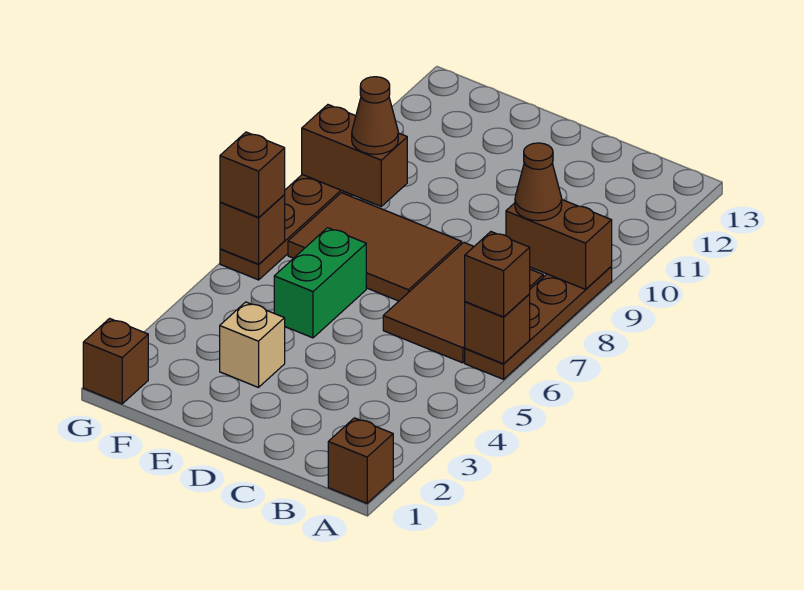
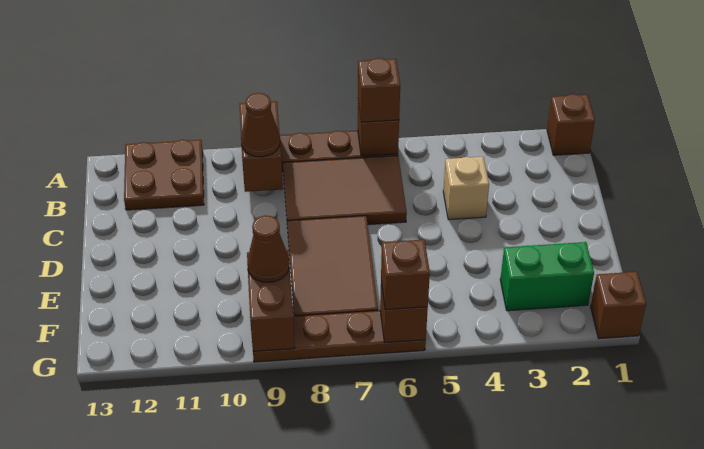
none -> brown 2x2 plate [124,140,204,210]
tan 1x1 brick [220,302,285,387] -> tan 1x1 brick moved to [443,157,489,220]
green 1x2 brick [274,228,366,338] -> green 1x2 brick moved to [500,242,594,311]

